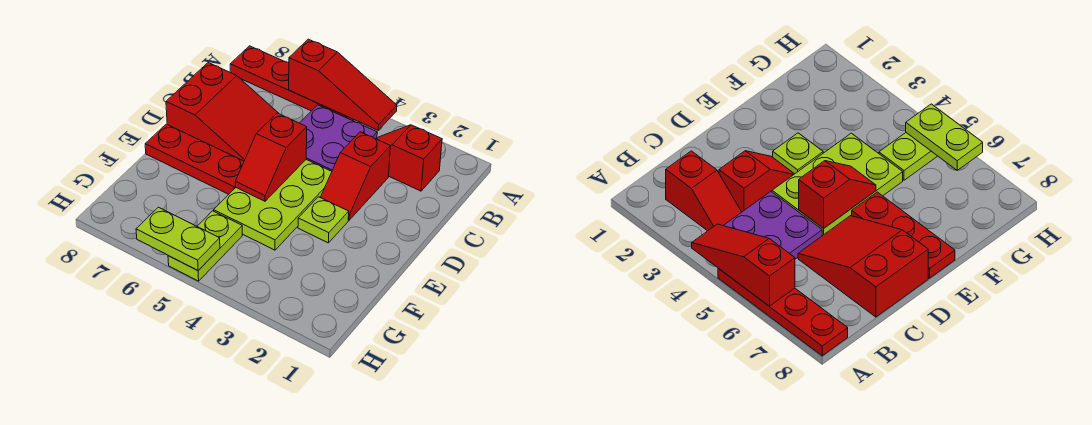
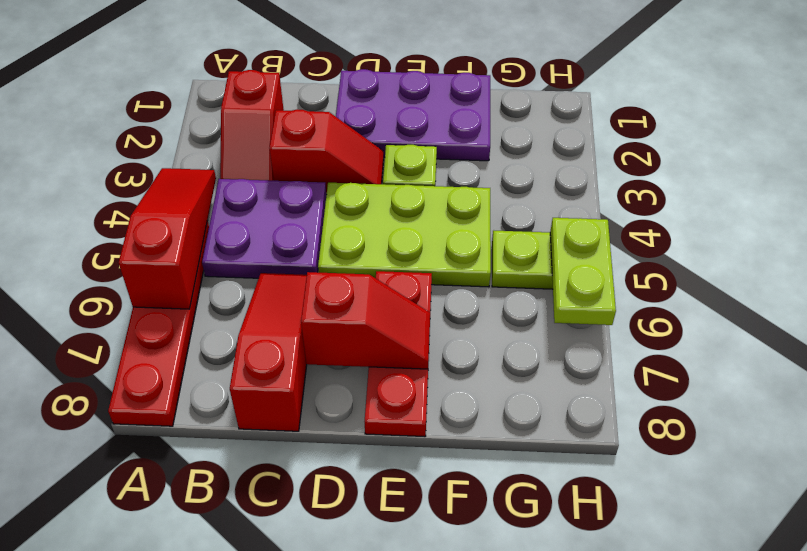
red 2x3 slope [166,63,279,161] -> red 1x3 slope [230,273,307,431]
none -> purple 2x3 plate [336,69,490,161]
red 1x2 slope [235,113,307,201] -> red 1x2 slope moved to [301,272,430,369]

